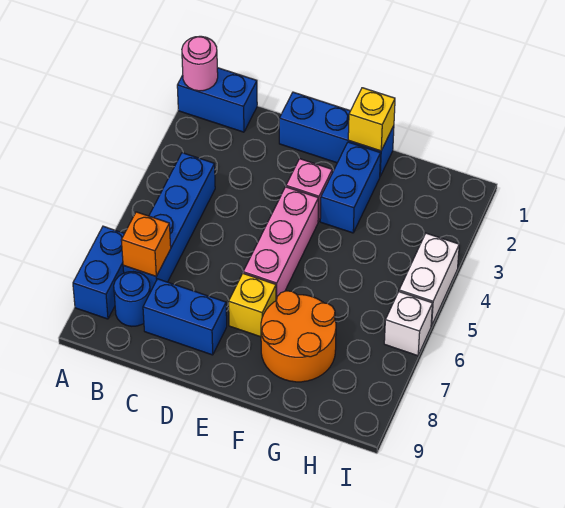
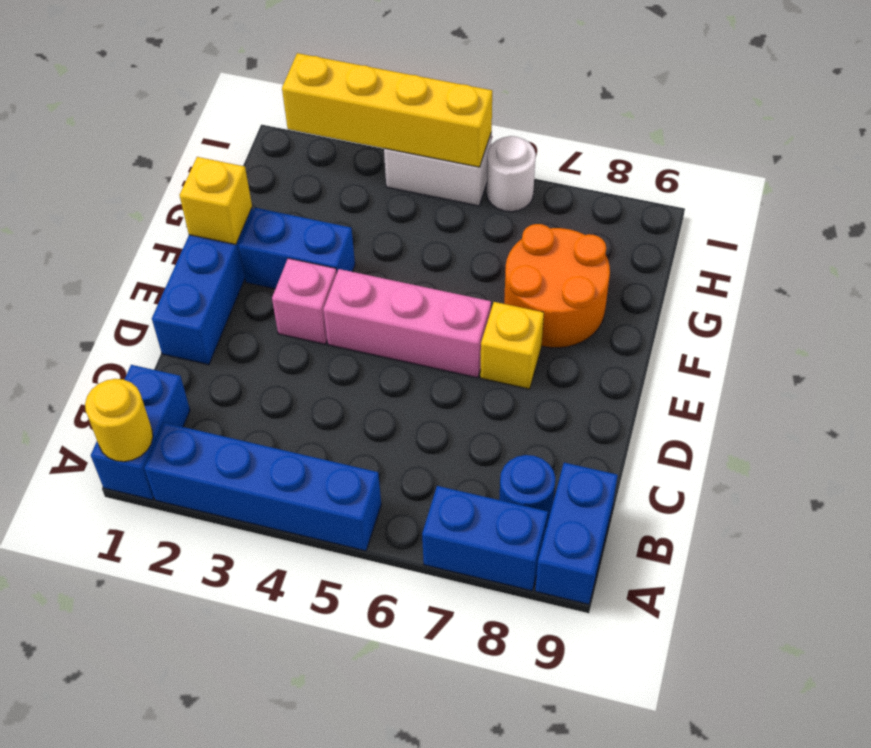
pink 1x1 round brick [182,36,218,91] -> yellow 1x1 round brick [85,379,153,462]
blue 1x4 brick [123,153,215,292] -> blue 1x4 brick moved to [144,423,381,551]
orange 1x1 brick [121,212,171,276] -> none
blue 1x2 brick [143,279,227,355] -> blue 1x2 brick moved to [535,463,618,604]
none -> yellow 1x4 brick [282,53,492,167]
white 1x1 brick [384,292,433,356] -> white 1x1 round brick [487,136,536,212]

